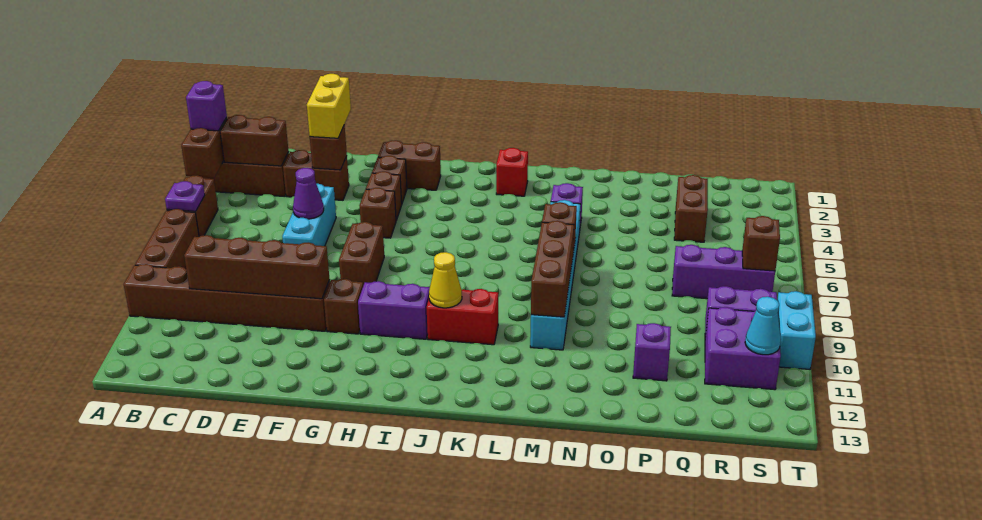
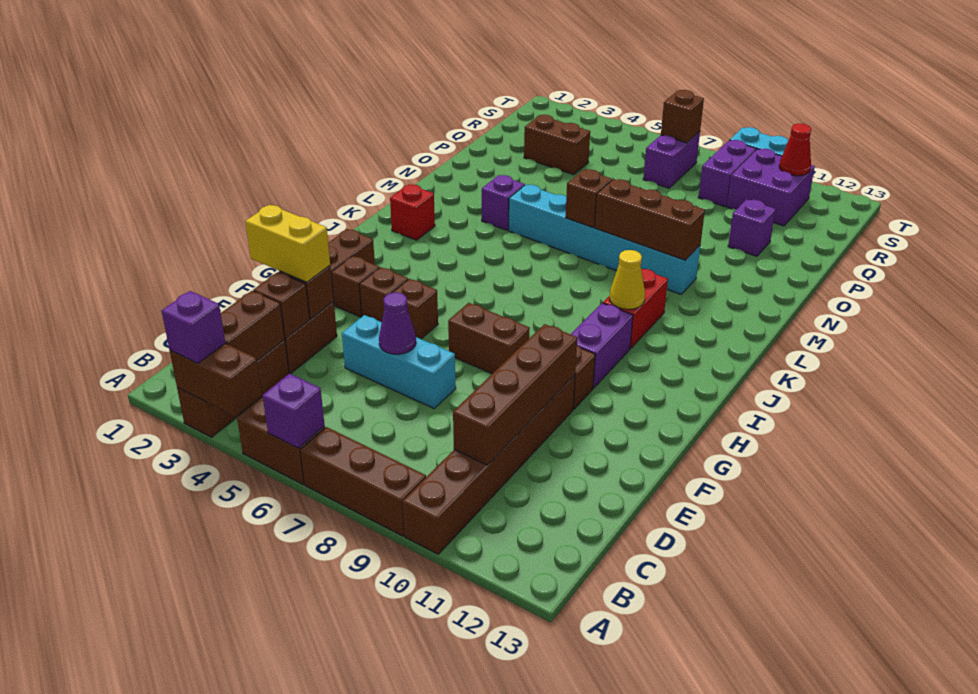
purple 1x1 plate [165,181,205,211] -> purple 1x1 brick [263,373,325,448]
none -> brown 1x1 brick [253,272,310,338]
purple 1x3 brick [672,245,775,299] -> purple 1x2 brick [643,132,700,188]
cyan 1x1 cone [745,297,781,355] -> red 1x1 cone [779,123,811,176]

